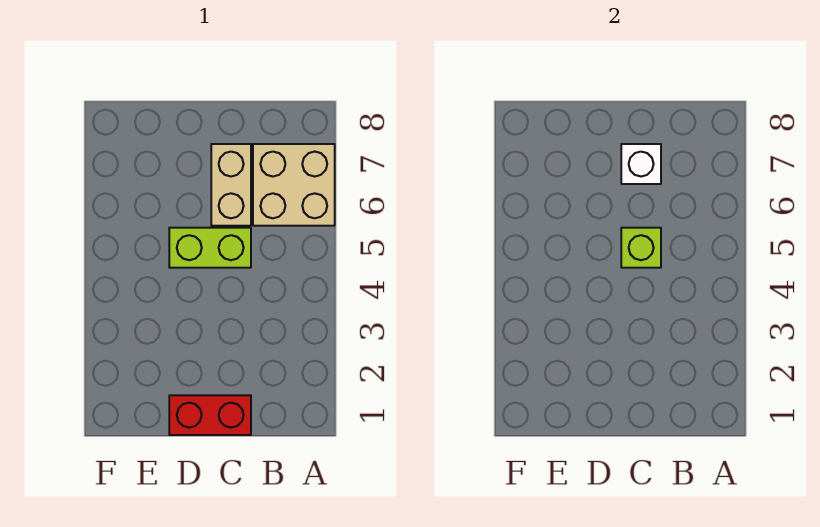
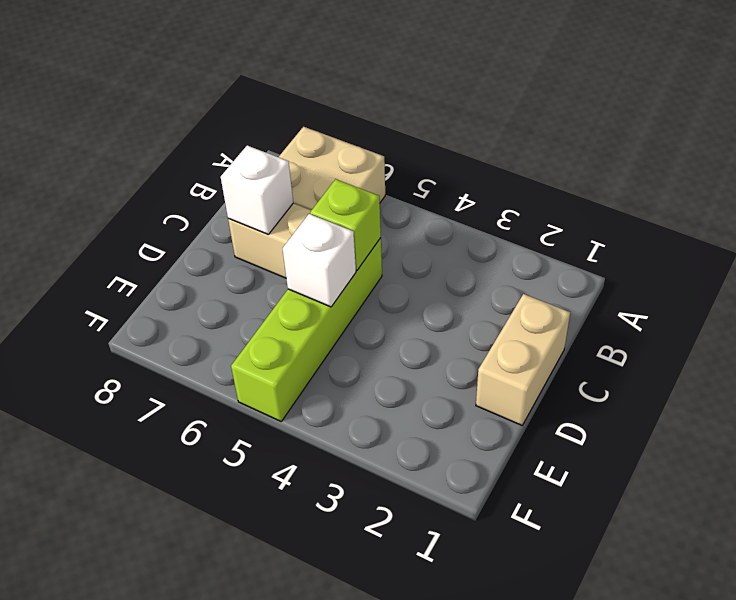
red 1x2 brick [169,395,251,435] -> tan 1x2 brick [476,294,570,425]
lime 1x2 brick [169,228,251,268] -> lime 1x4 brick [231,238,382,421]
none -> white 1x1 brick [283,214,356,307]

